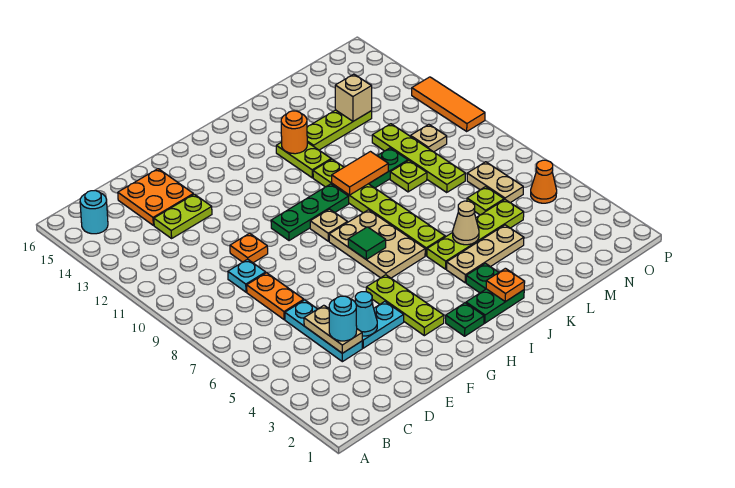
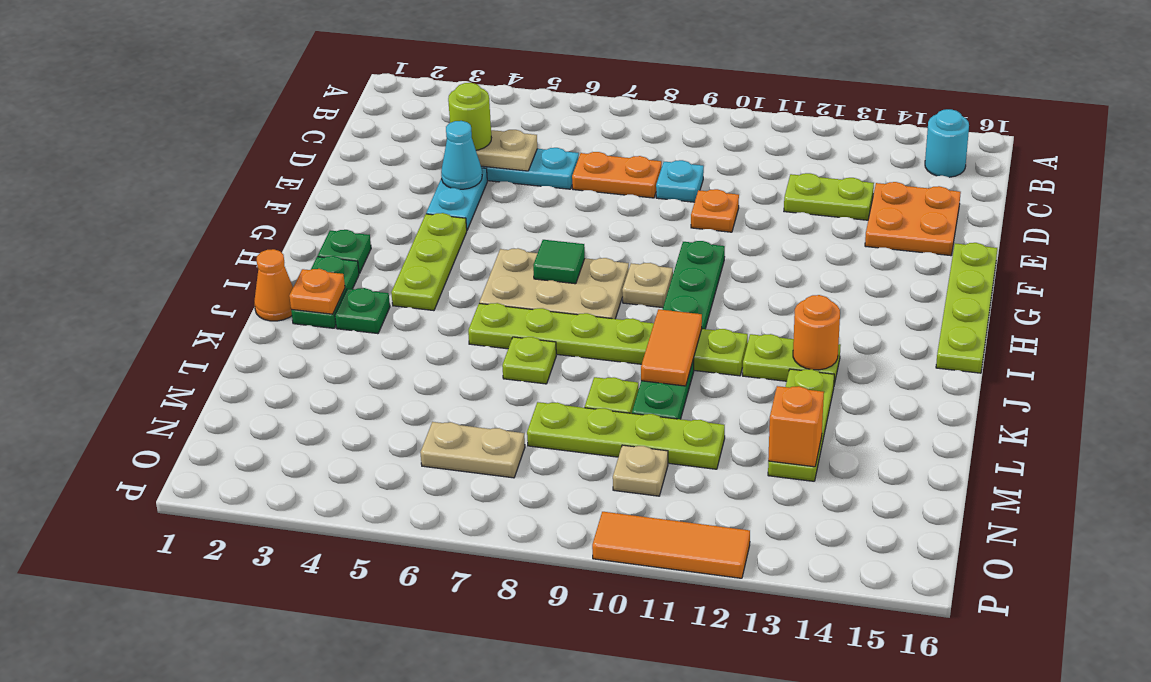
cyan 1x1 round brick [329,296,357,341] -> lime 1x1 round brick [448,83,491,150]
lime 1x2 plate [154,194,212,238] -> lime 1x2 plate turned to [784,173,874,220]
lime 1x3 plate [366,275,444,336] -> lime 1x3 plate turned to [391,213,467,311]
tan 1x3 plate [447,225,524,283] -> none
lime 1x4 plate [427,200,524,269] -> lime 1x4 plate moved to [936,243,997,373]
tan 1x1 cone [453,201,479,245] -> none
lime 1x1 plate [467,187,504,215] -> lime 1x1 plate moved to [502,337,556,384]
tan 1x1 brick [335,74,372,121] -> orange 1x1 brick [768,386,824,467]
orange 1x1 cone [531,160,557,203] -> orange 1x1 cone moved to [254,249,293,321]

